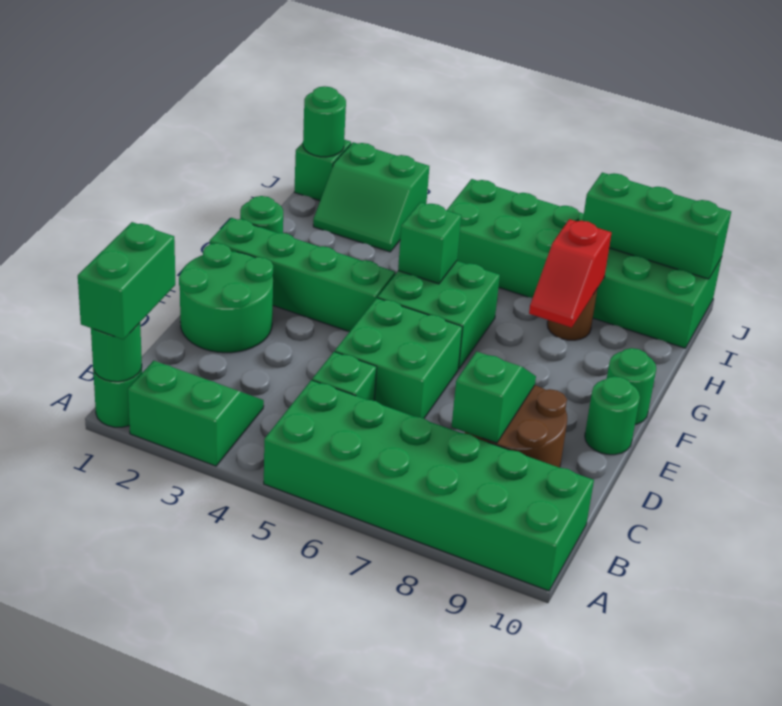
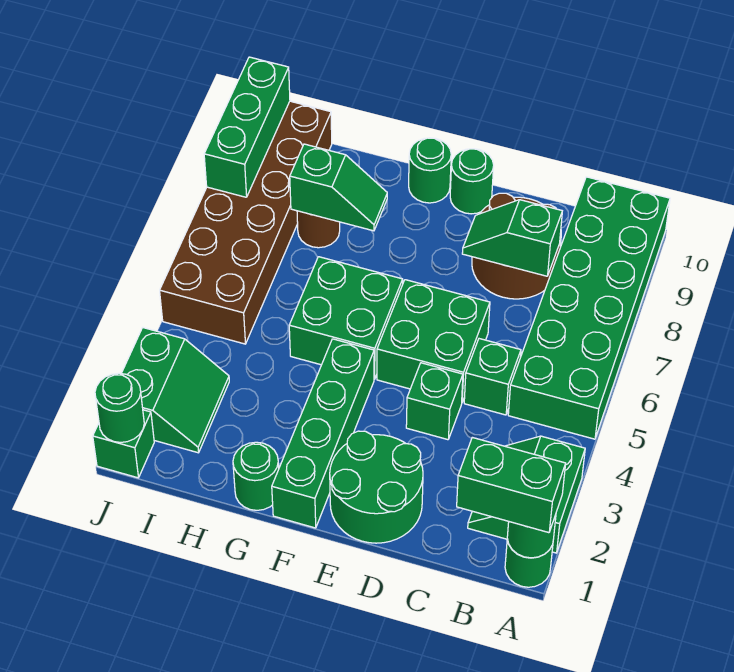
green 1x1 brick [398,202,461,284] -> green 1x1 brick moved to [406,363,463,440]
red 1x2 slope [529,219,611,328] -> green 1x2 slope [290,144,387,231]
green 2x6 brick [447,179,722,348] -> brown 2x6 brick [160,101,332,344]

